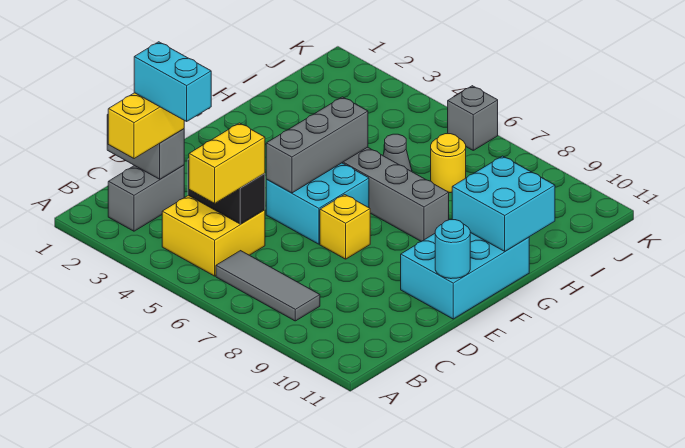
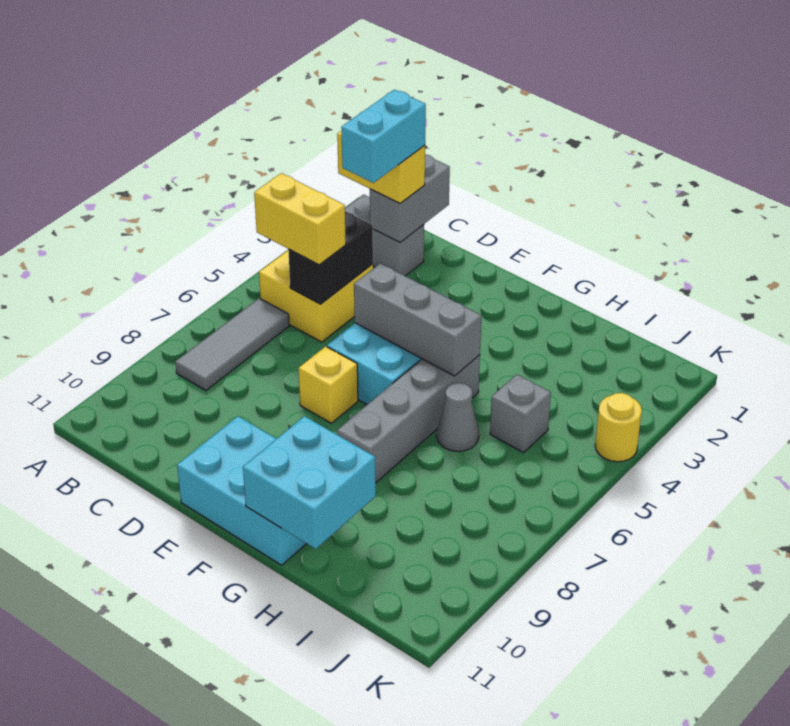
cyan 1x1 round brick [435,220,470,279] -> none
yellow 1x1 round brick [431,134,466,193] -> yellow 1x1 round brick moved to [595,393,642,462]
grey 1x1 brick [448,86,498,150] -> grey 1x1 brick moved to [490,374,551,453]

